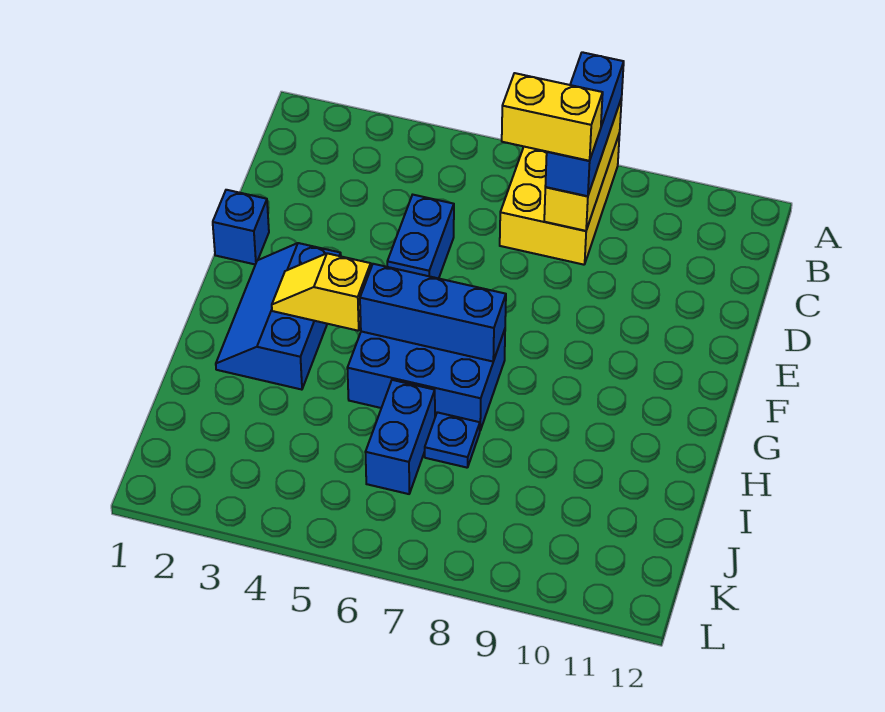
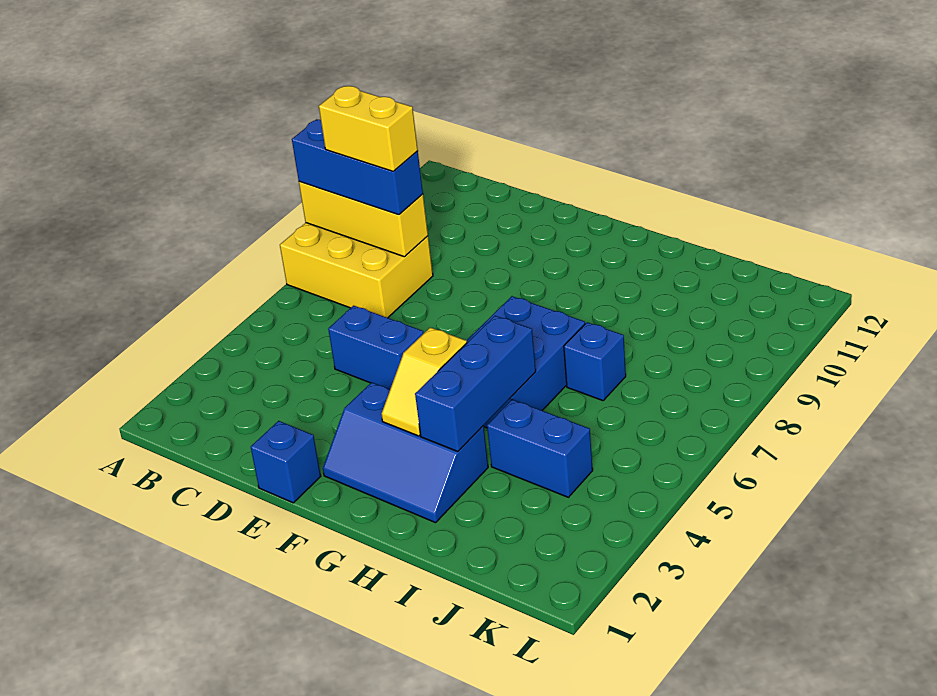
yellow 1x2 brick [502,73,603,161] -> yellow 1x2 brick turned to [319,86,418,171]
blue 1x3 brick [360,264,506,361] -> blue 1x3 brick moved to [415,316,536,451]
blue 1x2 brick [365,380,435,494] -> blue 1x2 brick moved to [487,399,593,497]
blue 1x1 plate [425,412,480,468] -> blue 1x1 brick [564,322,626,401]

